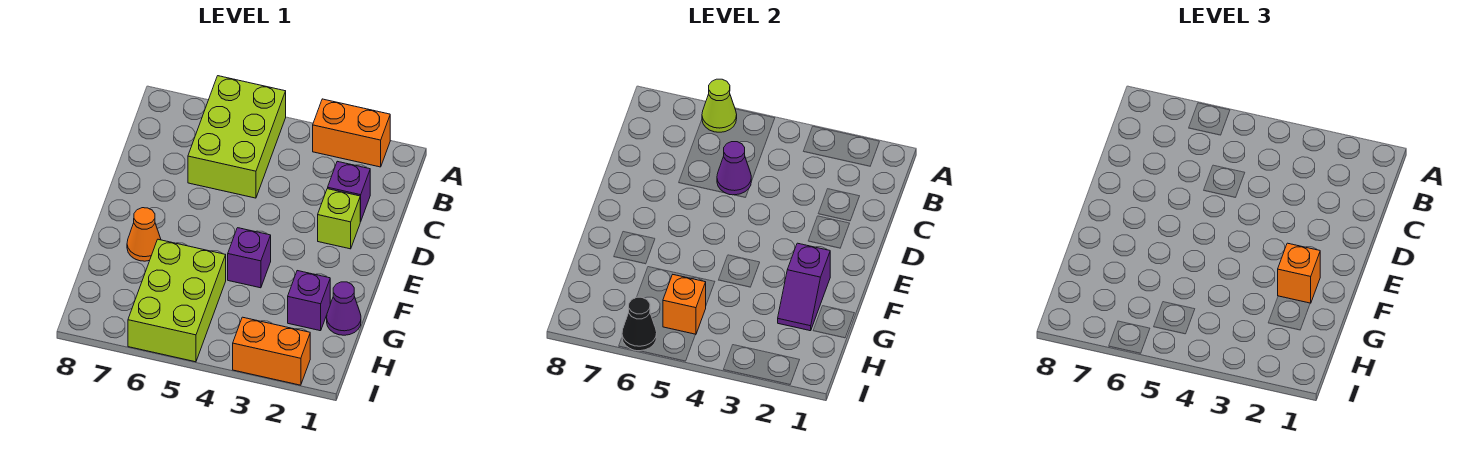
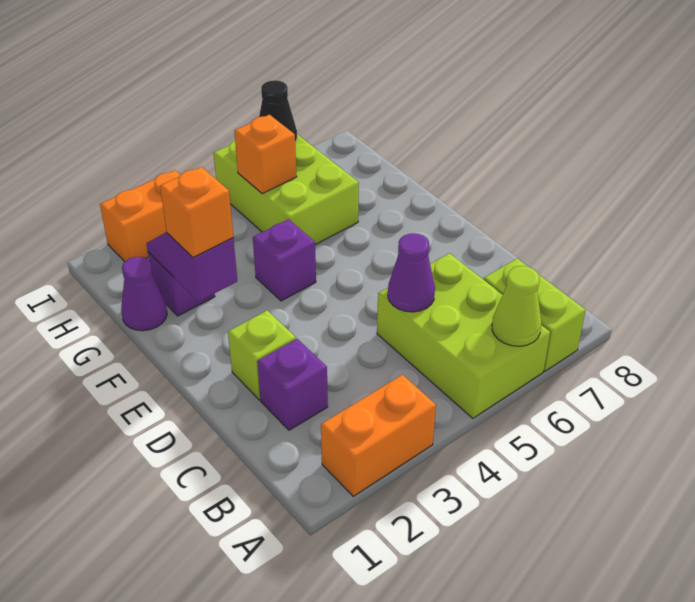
none -> lime 1x2 brick [484,259,585,371]
orange 1x1 cone [127,208,161,261] -> none

